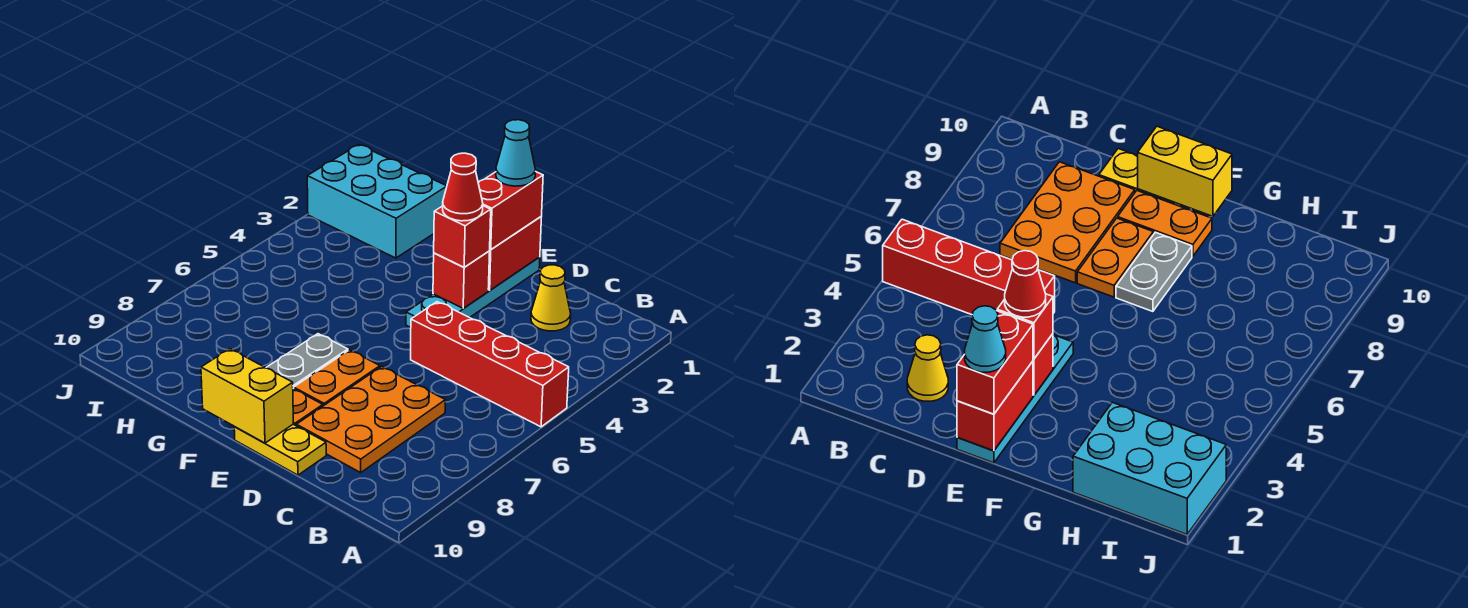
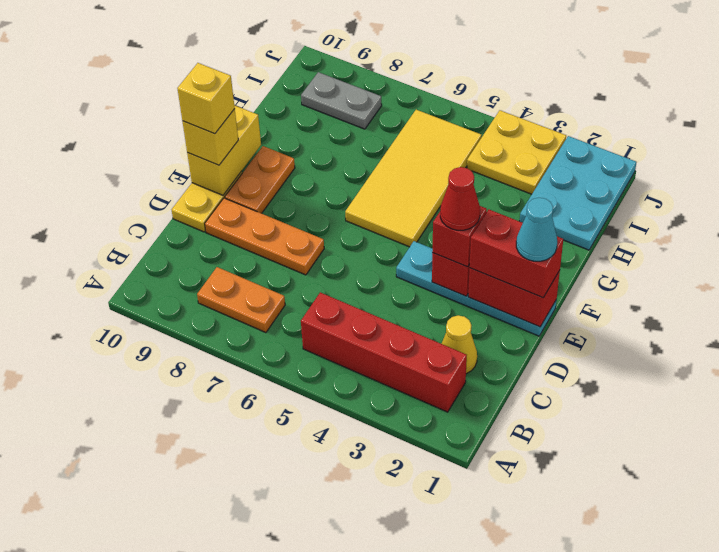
red 1x4 brick [411,302,569,427] -> red 1x4 brick turned to [301,292,467,412]
orange 2x3 plate [296,367,445,473] -> orange 1x3 plate [205,198,324,275]
orange 1x2 plate [294,350,380,406] -> orange 1x2 plate moved to [197,267,285,333]
none -> yellow 1x1 brick [182,109,238,165]
none -> yellow 1x1 brick [177,63,235,134]
none -> yellow 2x4 tile [345,110,482,247]
grey 1x2 plate [266,334,348,389] -> grey 1x2 plate moved to [301,72,382,129]
cyan 2x3 brick [307,145,447,258] -> cyan 2x3 plate [520,136,636,250]
none -> yellow 2x2 plate [467,110,566,194]

